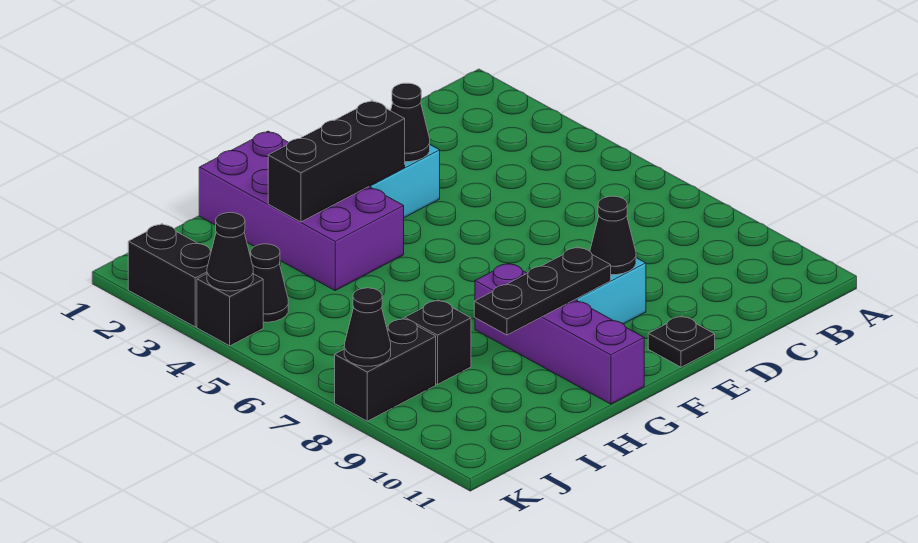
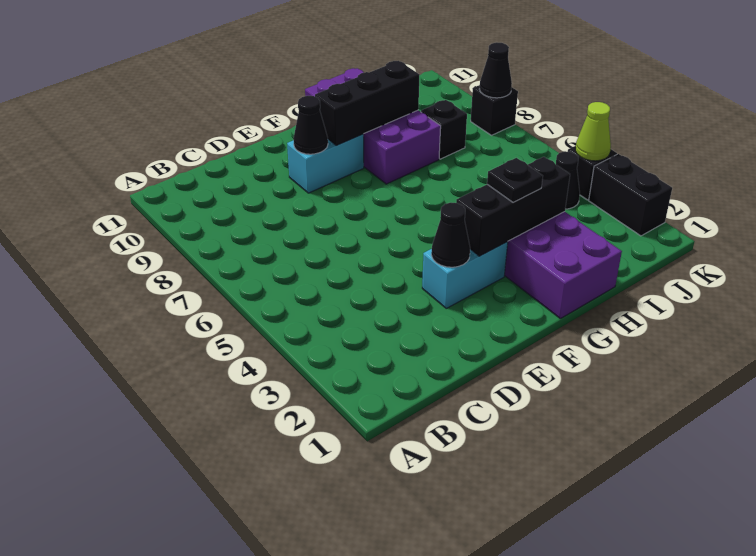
black 1x1 plate [648,316,715,367] -> black 1x1 plate moved to [487,158,543,203]
black 1x3 plate [474,247,611,335] -> black 1x3 brick [315,61,419,146]
purple 1x4 brick [475,263,644,404] -> purple 2x4 brick [305,68,441,184]
black 1x2 brick [335,318,436,421] -> black 1x1 brick [471,85,518,135]
black 1x1 cone [207,213,253,291] -> lime 1x1 cone [575,102,611,161]

